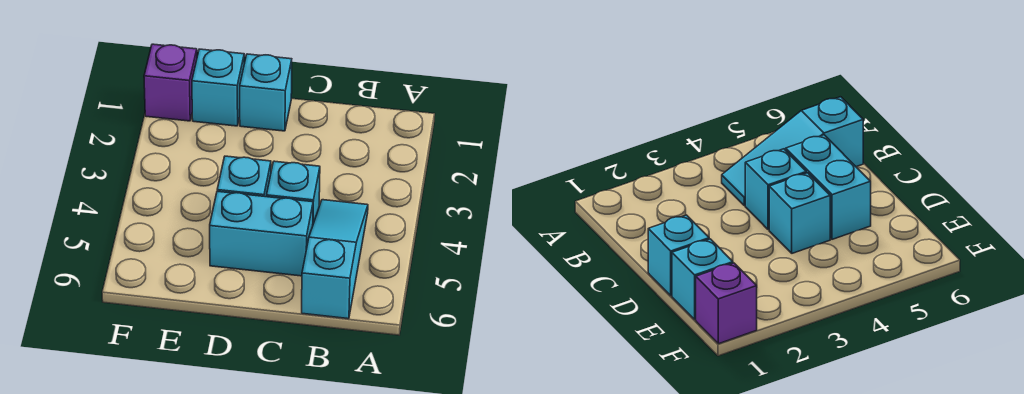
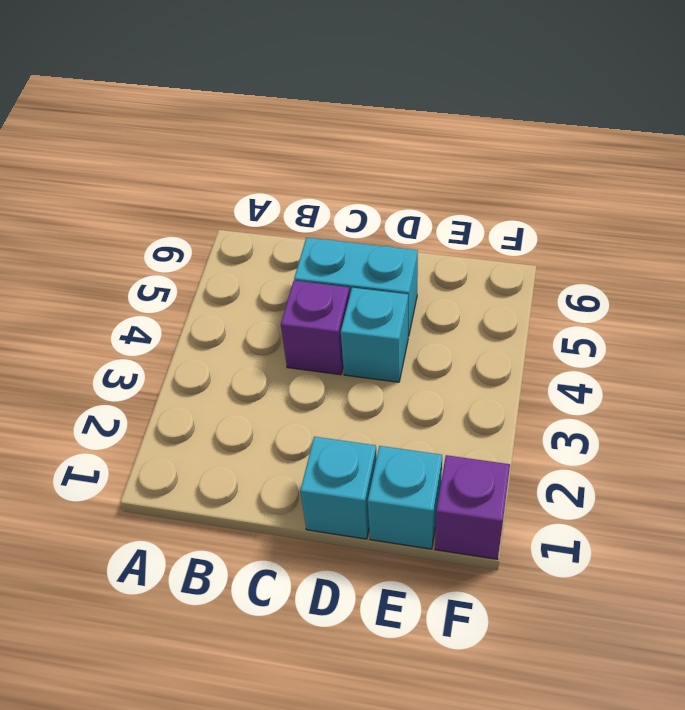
cyan 1x3 slope [302,200,368,319] -> none
cyan 1x1 brick [267,161,320,224] -> purple 1x1 brick [281,281,350,375]

